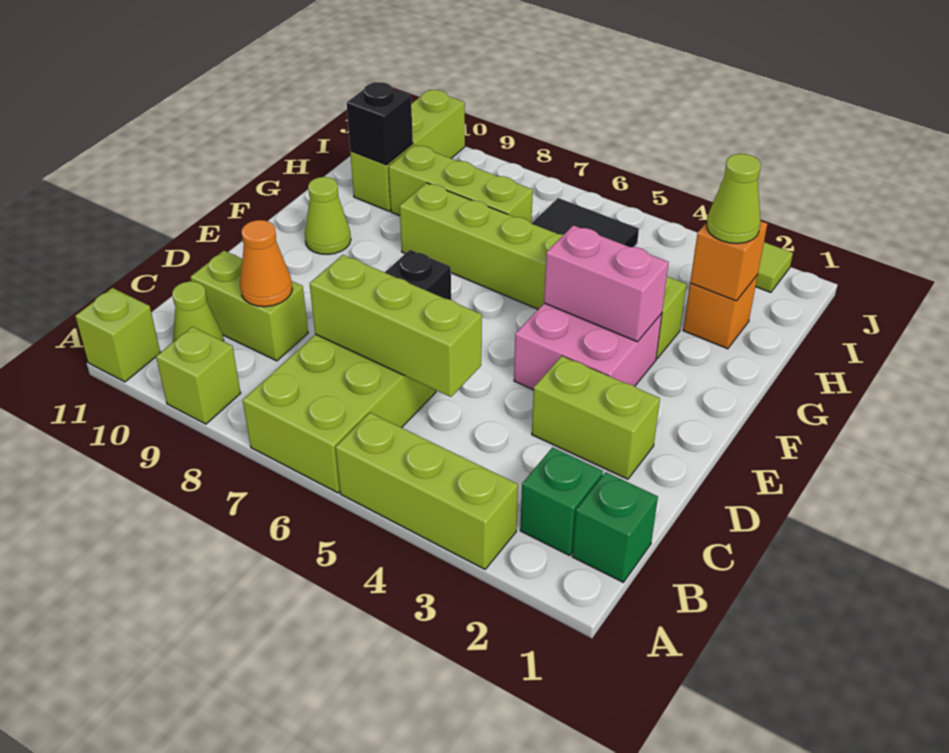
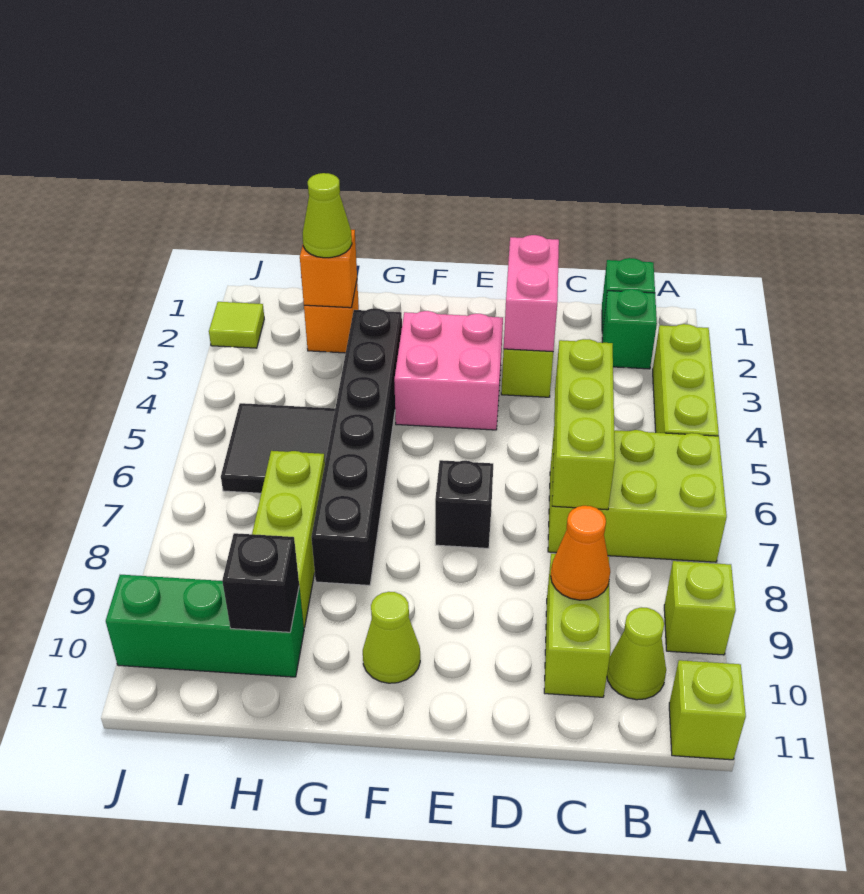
pink 1x2 brick [544,225,669,342] -> pink 1x2 brick moved to [504,235,559,352]
lime 1x6 brick [400,183,686,359] -> black 1x6 brick [311,308,402,585]
lime 1x3 brick [350,90,465,211] -> green 1x3 brick [106,575,304,677]

